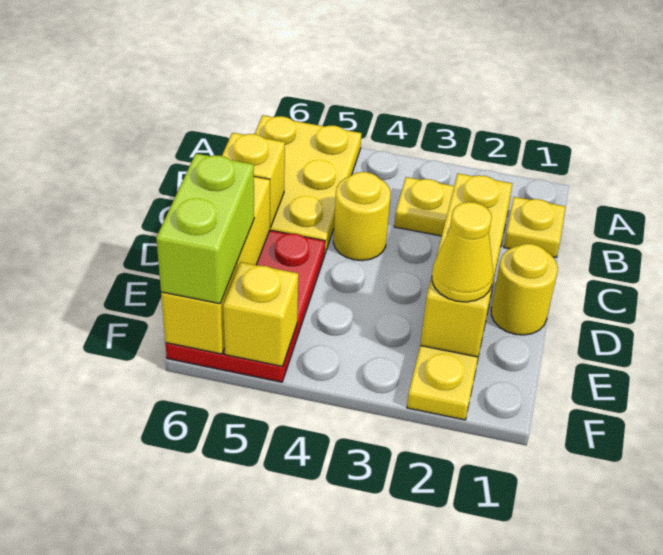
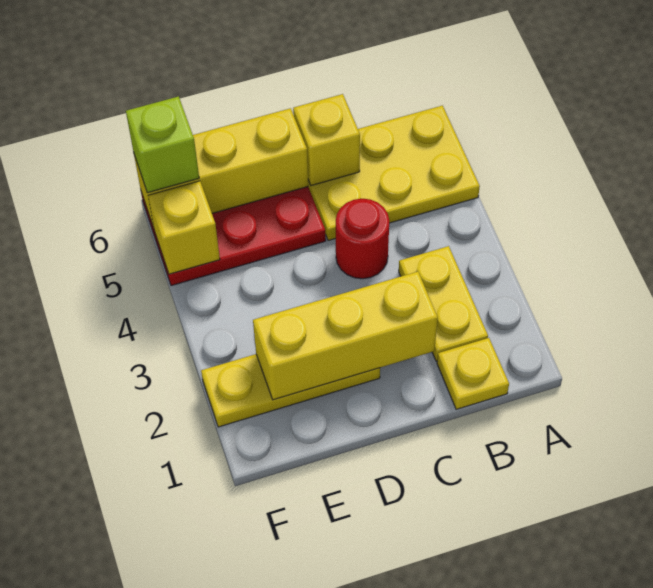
yellow 1x1 round brick [333,172,391,261] -> red 1x1 round brick [336,199,389,279]
yellow 1x1 round brick [491,244,558,335] -> none
yellow 1x1 cone [432,202,493,302] -> none
lime 1x2 brick [156,154,254,304] -> lime 1x1 brick [126,96,199,193]

